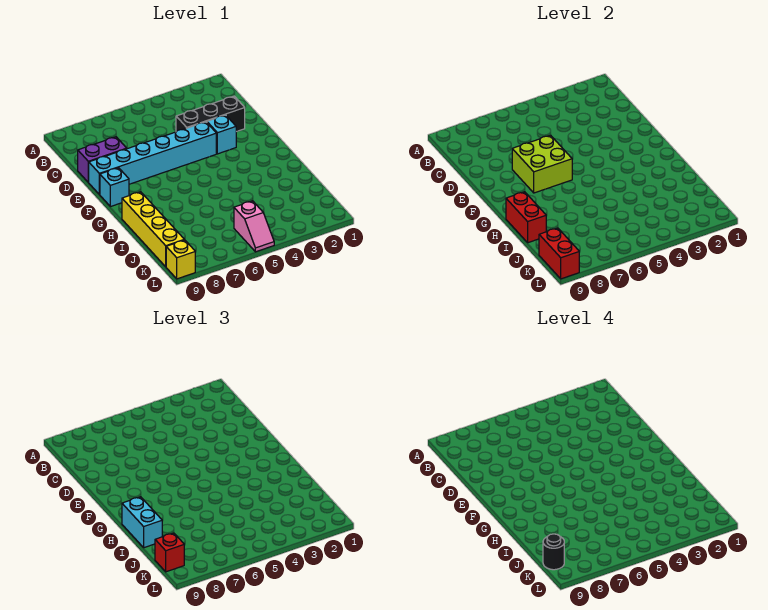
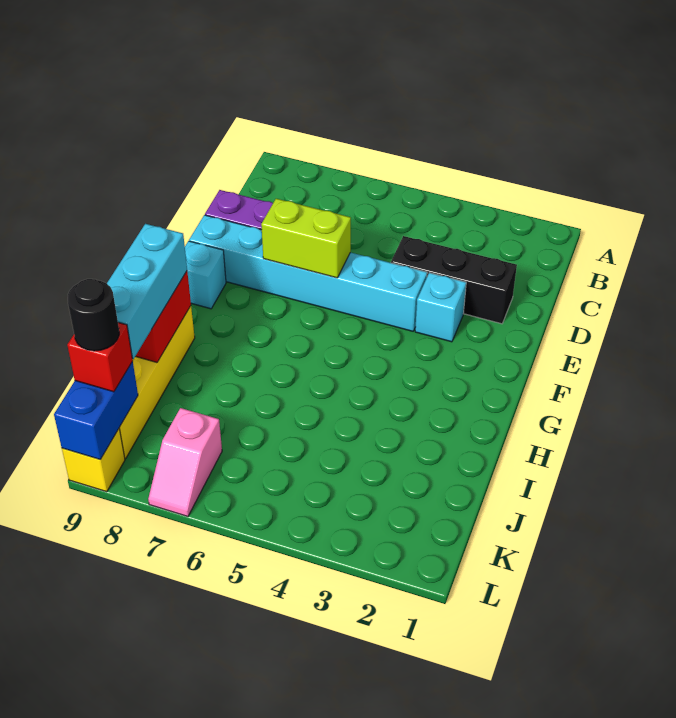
lime 2x2 brick [512,135,572,193] -> lime 1x2 brick [261,199,351,278]
cyan 1x2 brick [122,497,162,548] -> cyan 1x3 brick [107,224,187,359]
pink 1x2 slope [234,201,274,252] -> pink 1x2 slope moved to [148,408,222,517]
red 1x2 brick [539,228,579,279] -> blue 1x2 brick [54,361,138,459]

